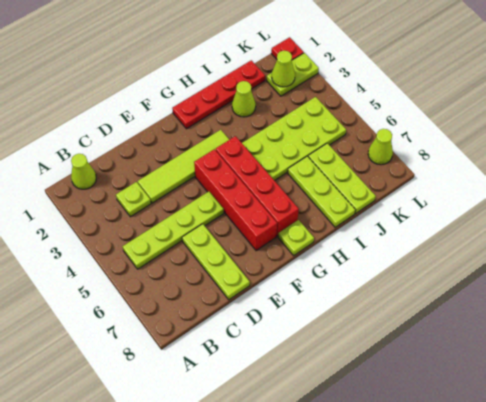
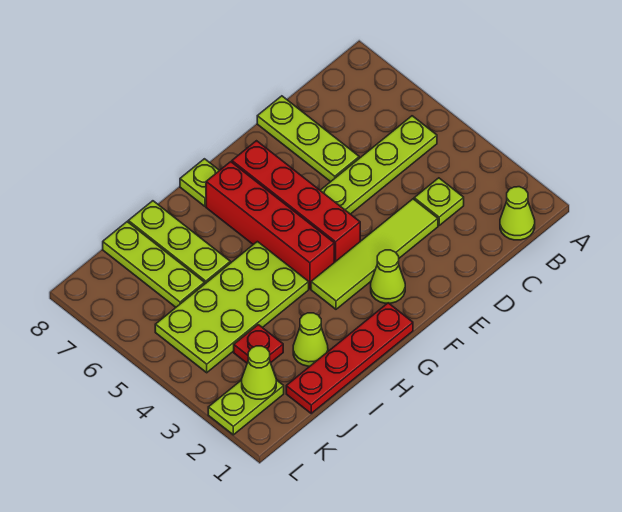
red 1x1 plate [271,37,304,60] -> red 1x1 plate moved to [234,325,283,363]
lime 1x1 cone [368,129,393,165] -> lime 1x1 cone moved to [371,250,405,303]

